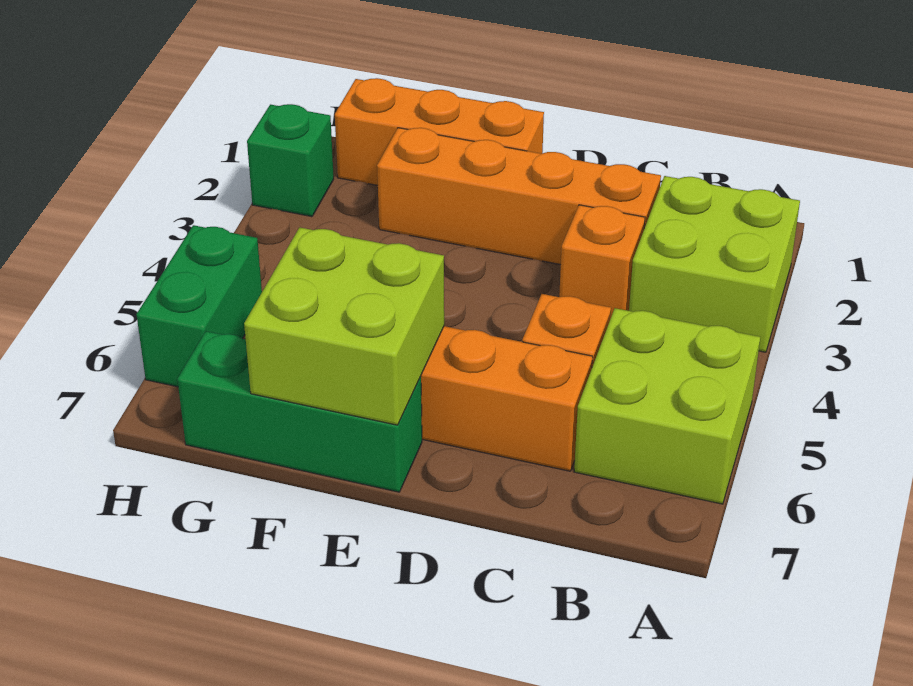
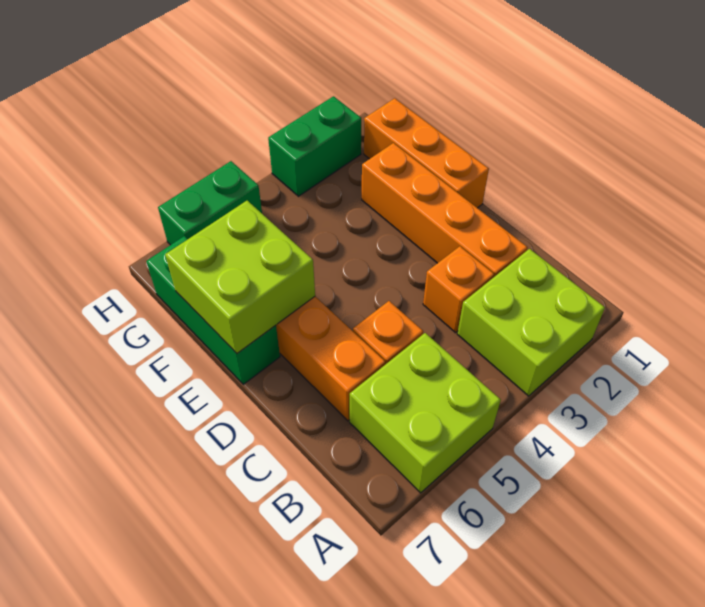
green 1x1 brick [247,104,334,217] -> green 1x2 brick [268,96,361,196]

